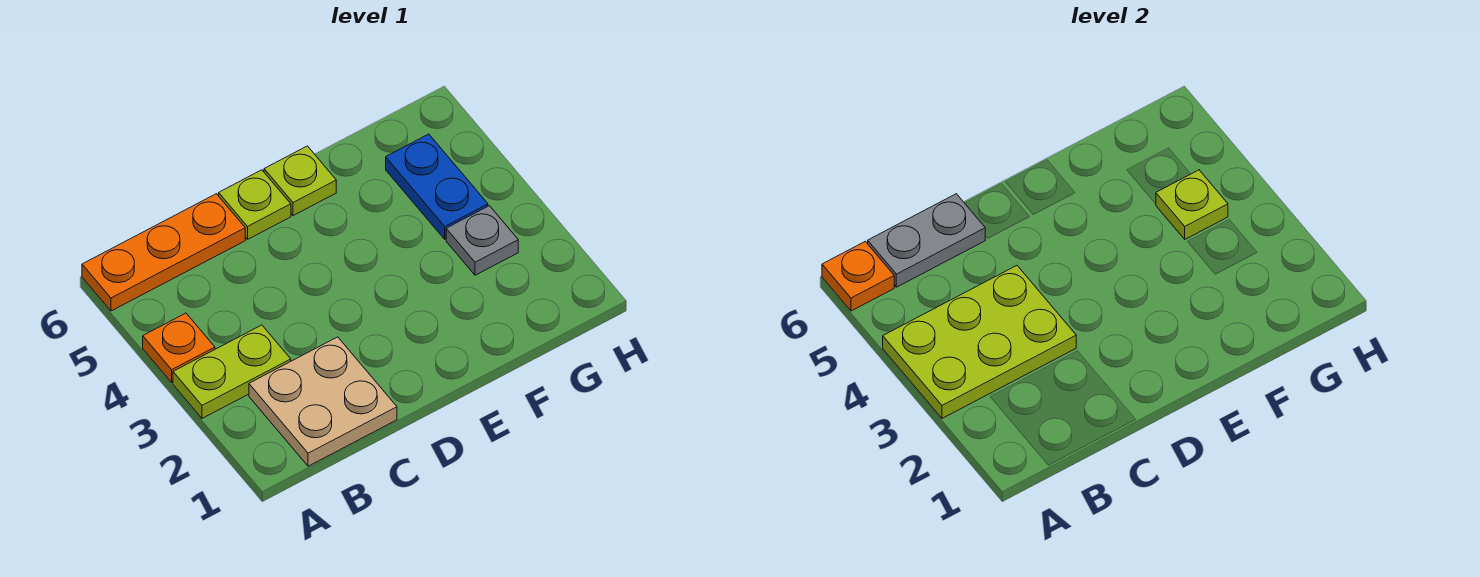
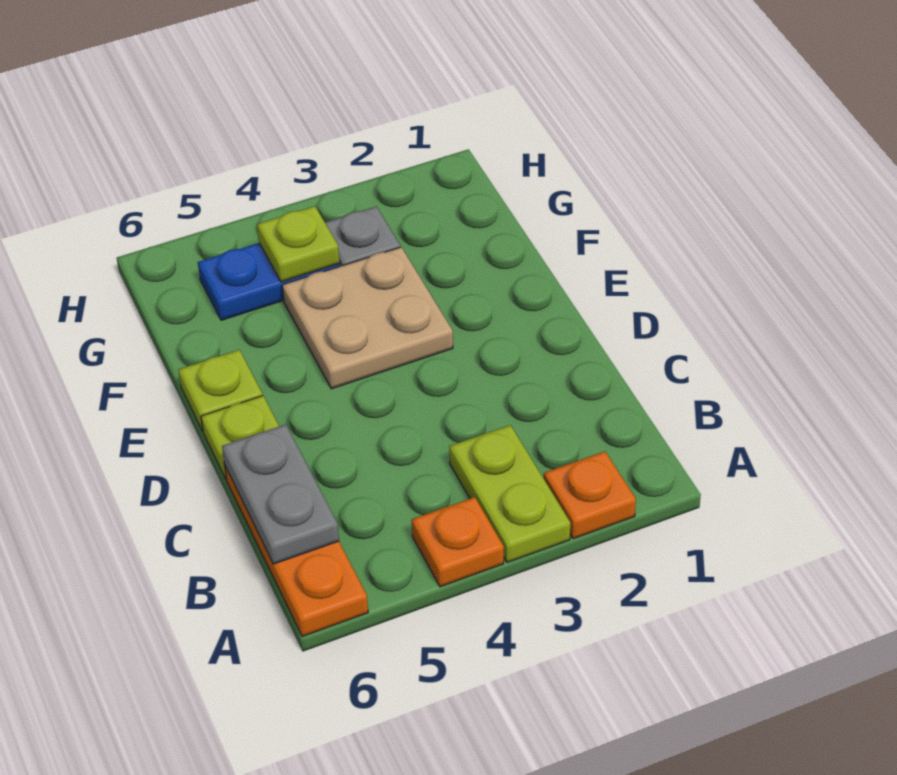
lime 2x3 plate [883,266,1076,418] -> none
orange 1x1 plate [822,242,894,311] -> orange 1x1 plate moved to [544,451,636,539]
tan 2x2 plate [249,337,397,466] -> tan 2x2 plate moved to [282,247,453,389]

